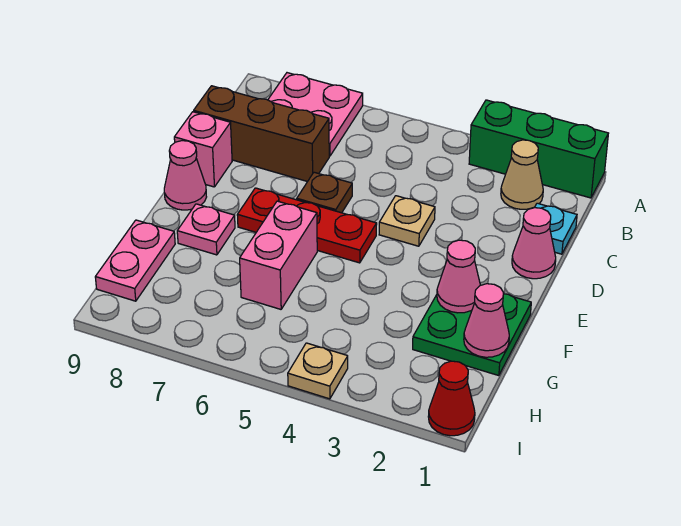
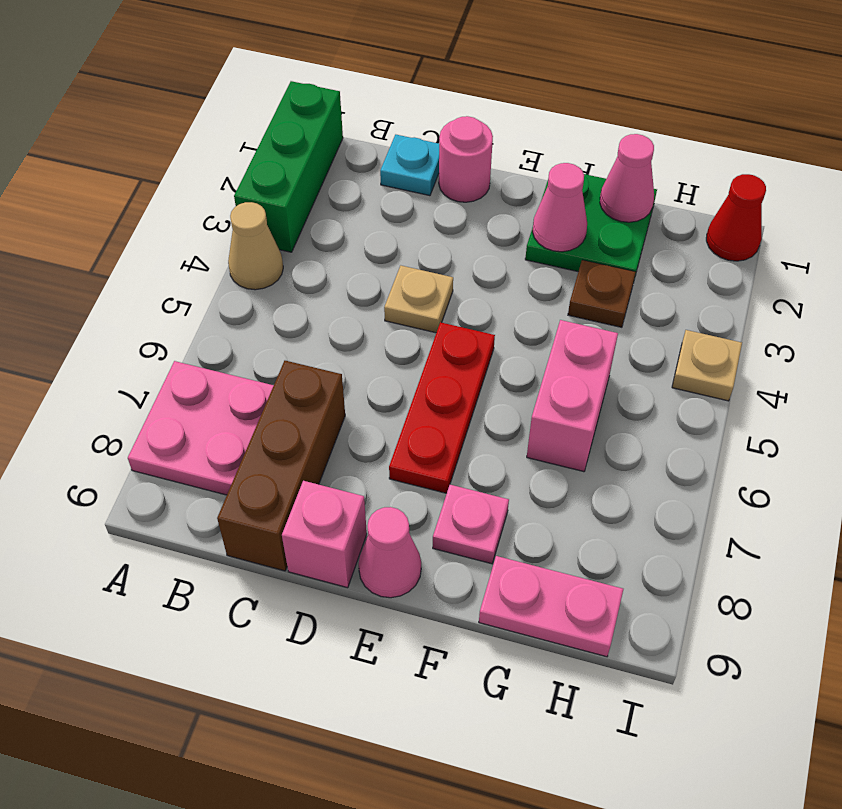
tan 1x1 cone [501,140,543,209] -> tan 1x1 cone moved to [228,202,283,290]
pink 1x1 cone [512,208,556,279] -> pink 1x1 round brick [439,116,493,202]
brown 1x1 plate [297,172,352,213] -> brown 1x1 plate moved to [568,260,636,327]
pink 1x2 brick [240,201,317,309] -> pink 1x2 brick turned to [527,320,618,472]

